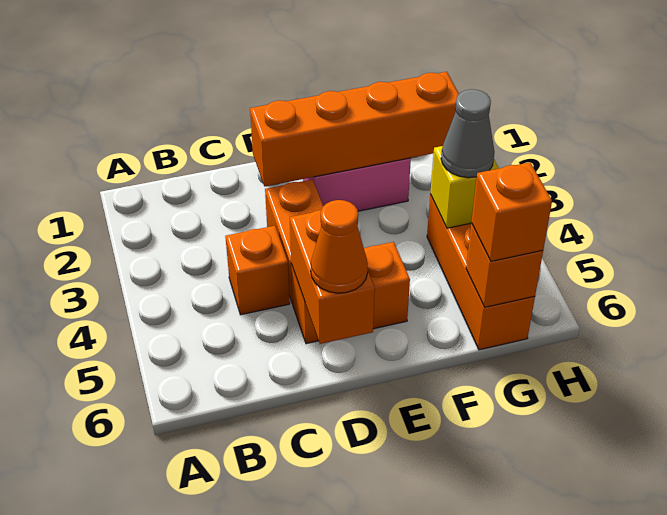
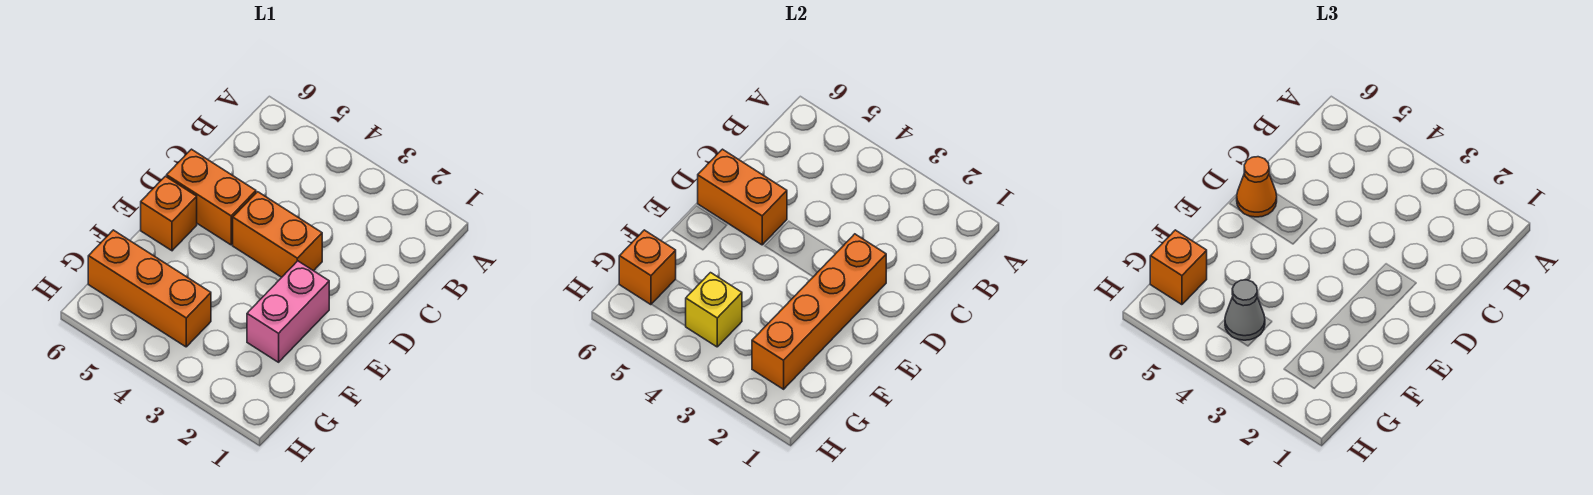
orange 1x1 brick [225,226,290,315] -> orange 1x1 brick moved to [141,176,197,251]
orange 1x2 brick [291,242,410,344] -> orange 1x2 brick turned to [167,149,256,245]

